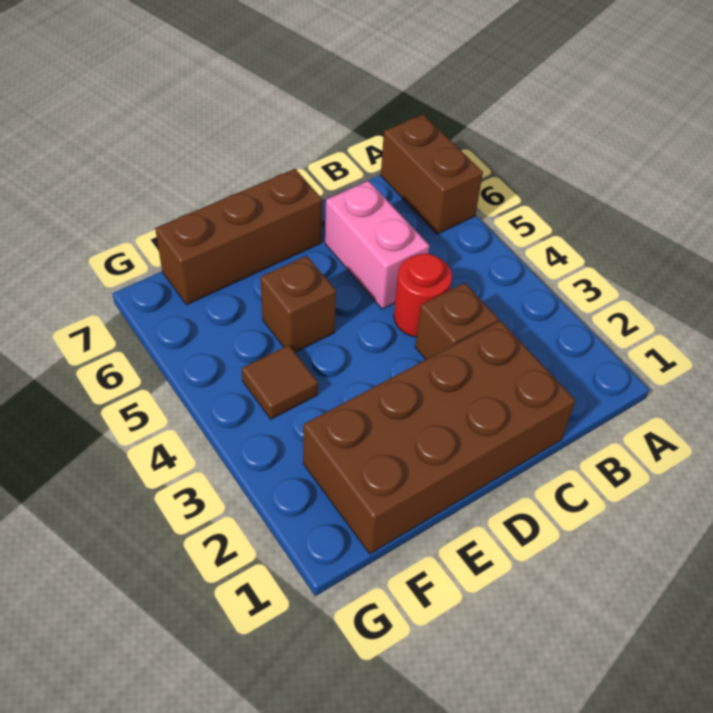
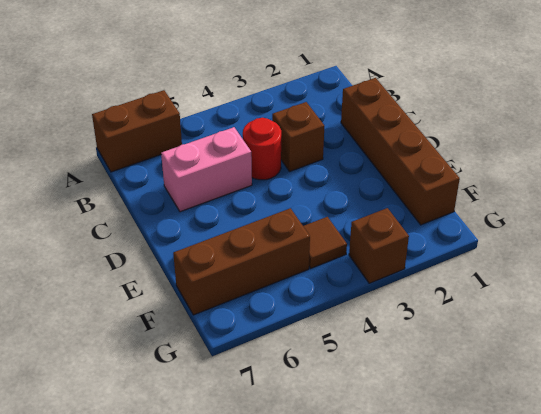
brown 2x4 brick [303,321,575,554] -> brown 1x4 brick [341,78,460,225]
brown 1x3 brick [155,169,322,305] -> brown 1x3 brick turned to [173,208,310,315]
brown 1x1 brick [260,256,336,352] -> brown 1x1 brick moved to [349,208,409,283]

